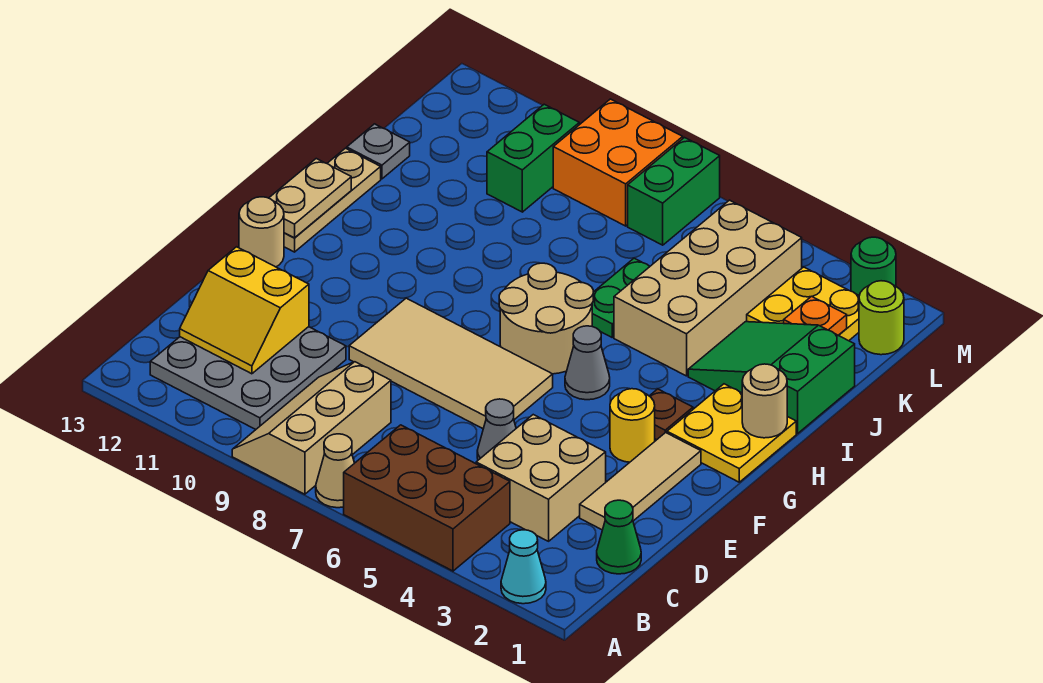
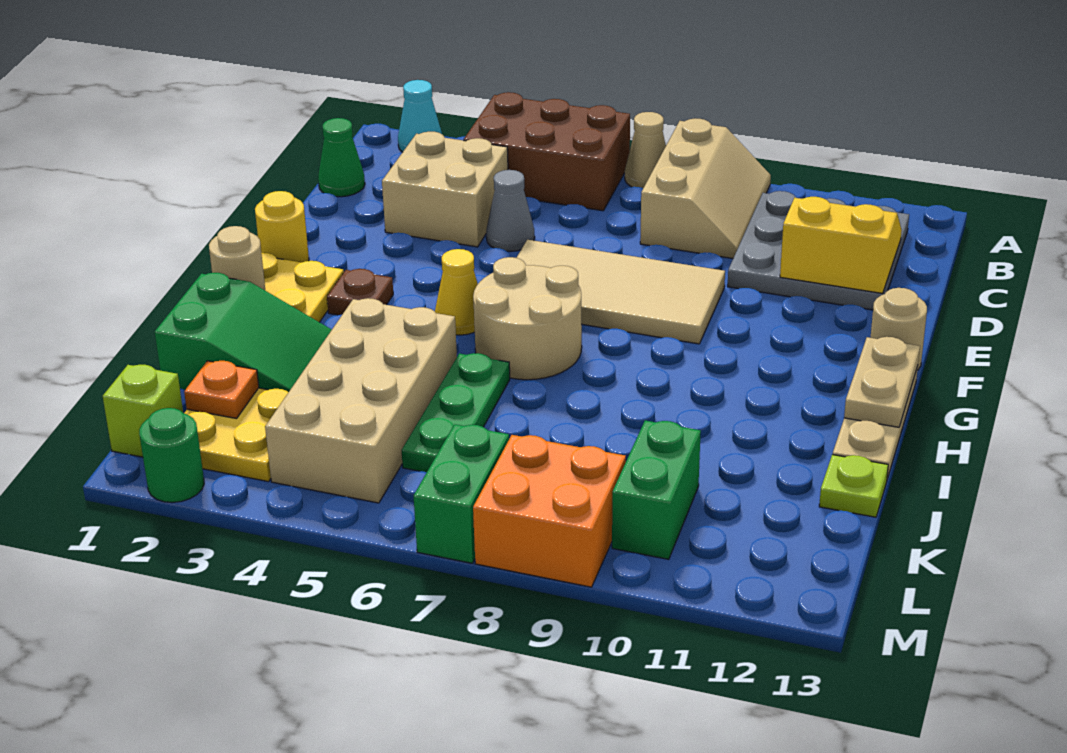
tan 1x3 tile [580,433,701,530] -> none
yellow 1x1 round brick [610,389,655,462] -> yellow 1x1 round brick moved to [255,191,309,262]
grey 1x1 cone [565,326,610,400] -> yellow 1x1 cone [435,249,478,335]
green 1x2 plate [592,258,650,337] -> green 1x3 plate [402,353,510,472]
grey 1x1 plate [347,124,410,179] -> lime 1x1 plate [819,455,888,517]
lime 1x1 round brick [859,281,904,355] -> lime 1x1 brick [103,365,183,457]

